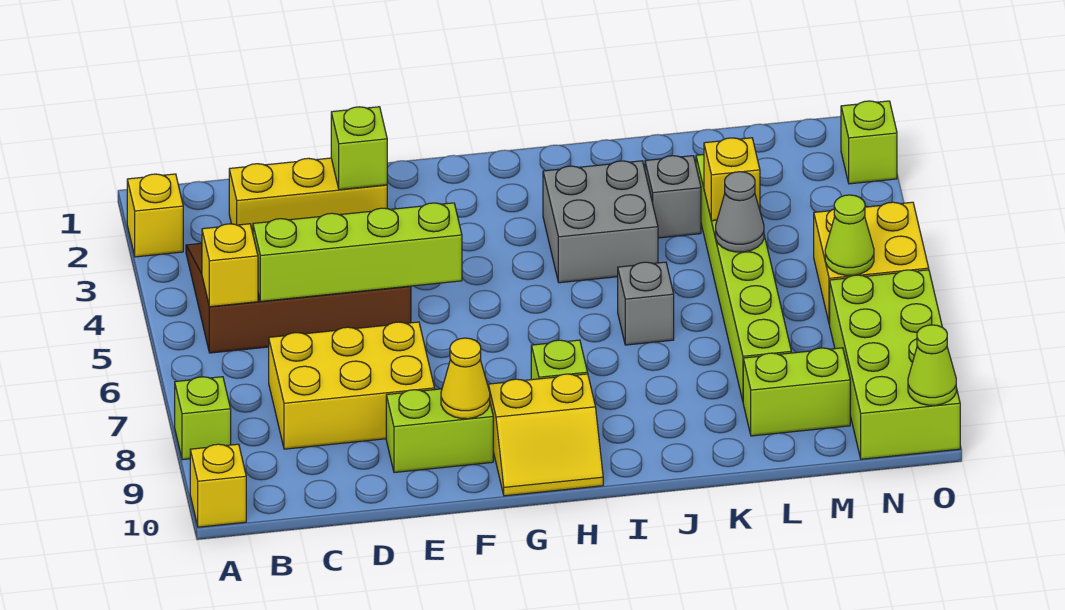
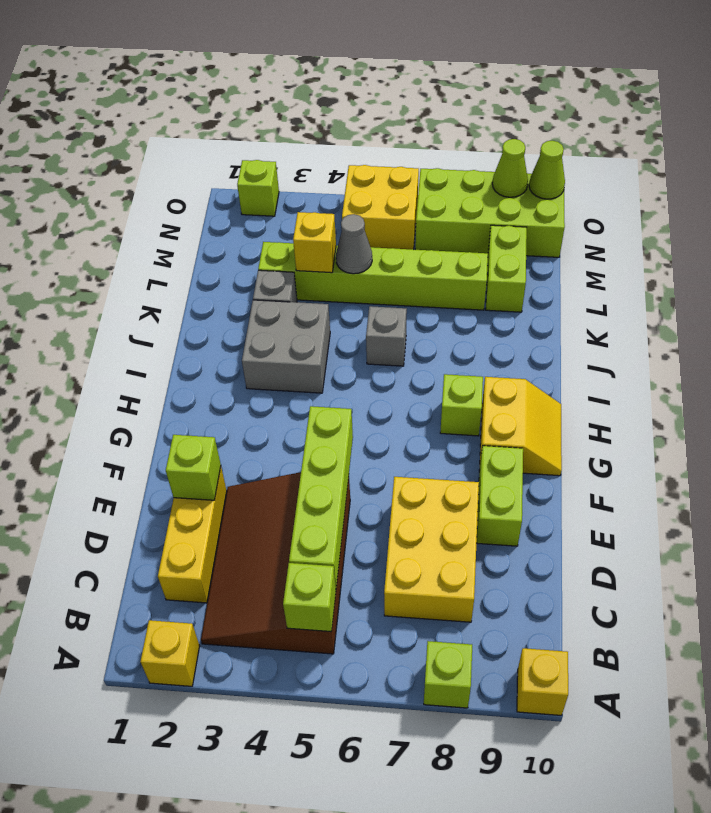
yellow 1x1 brick [202,224,258,307] -> lime 1x1 brick [283,563,336,632]
yellow 1x1 cone [441,338,490,419] -> none
lime 1x1 cone [825,195,874,275] -> lime 1x1 cone moved to [492,139,528,197]

